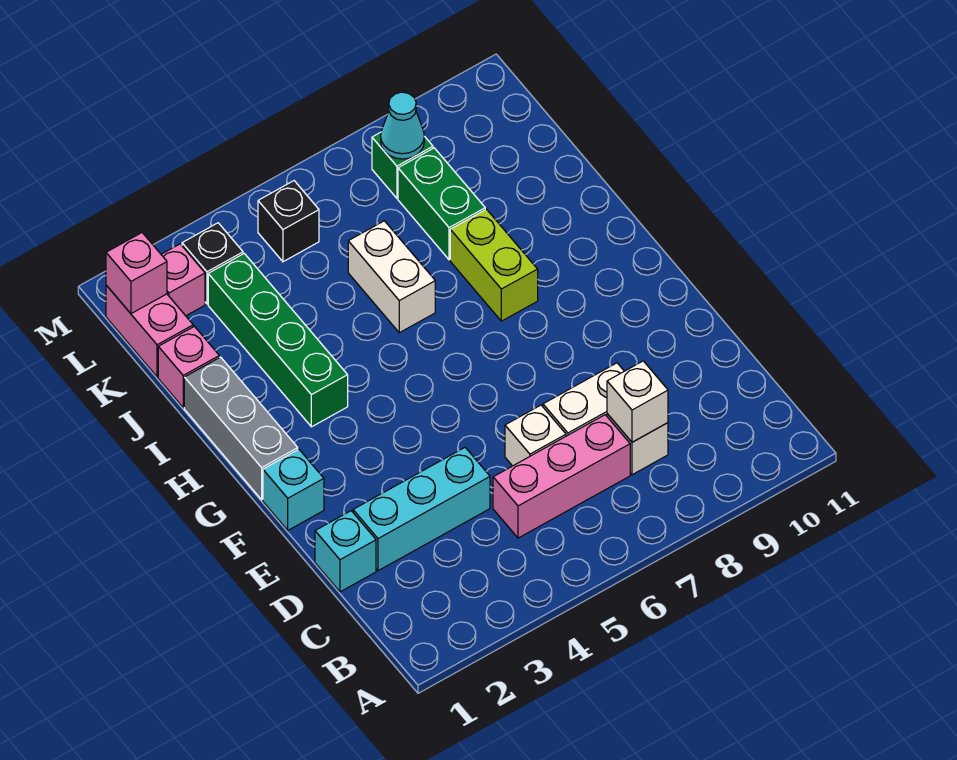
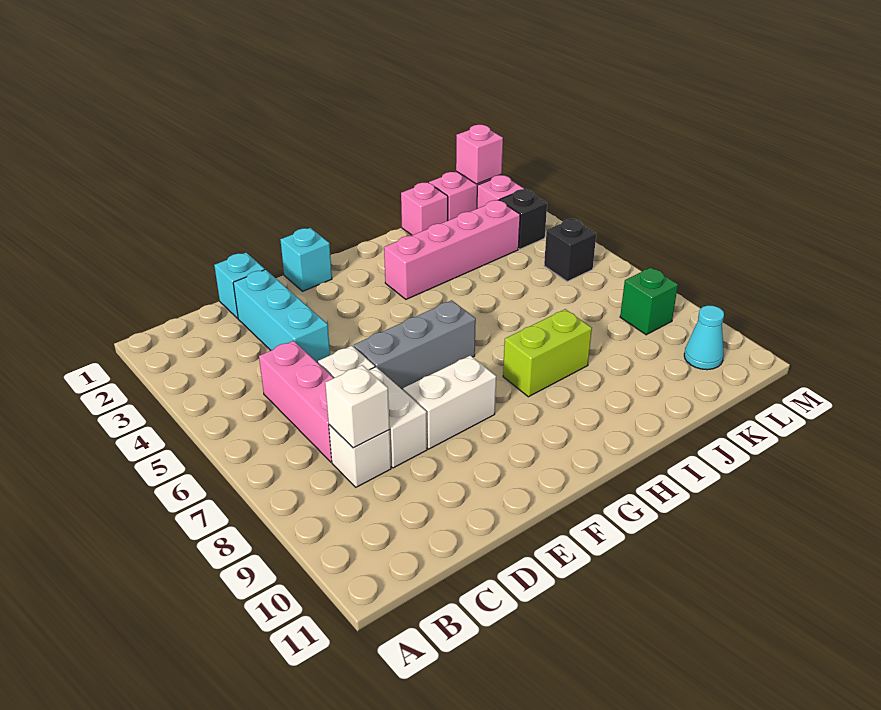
grey 1x3 brick [184,357,298,500] -> grey 1x3 brick moved to [354,300,476,390]
green 1x4 brick [208,254,348,427] -> pink 1x4 brick [384,200,520,299]
white 1x2 brick [348,221,435,333] -> white 1x2 brick moved to [403,355,496,449]
green 1x2 brick [398,148,485,260] -> none
cyan 1x1 cone [381,92,424,159] -> cyan 1x1 cone moved to [684,305,724,370]

